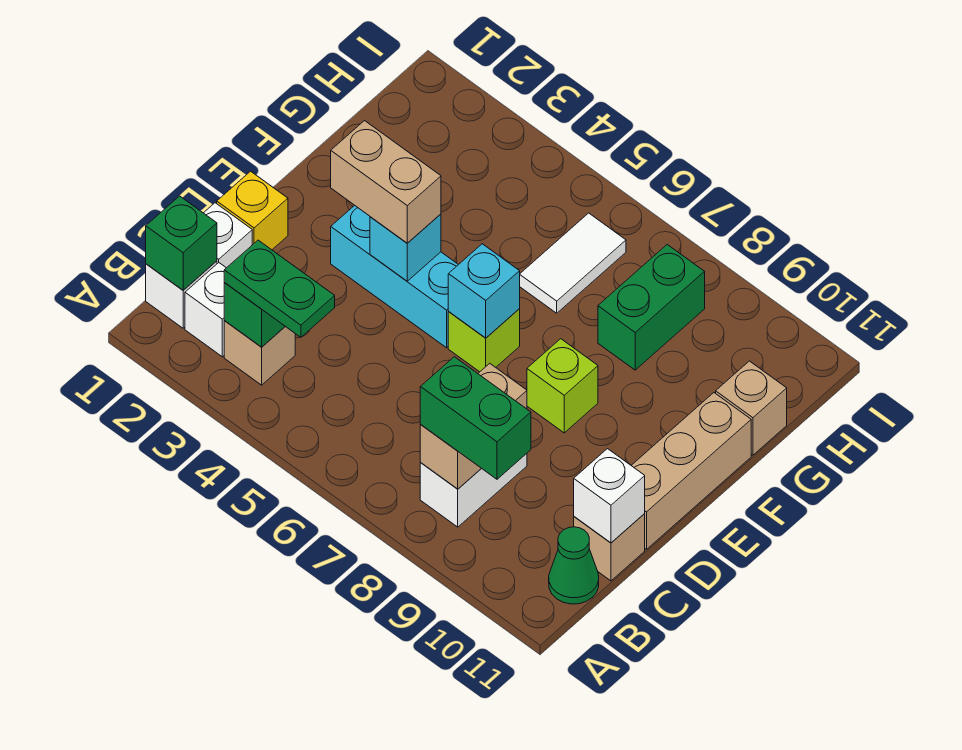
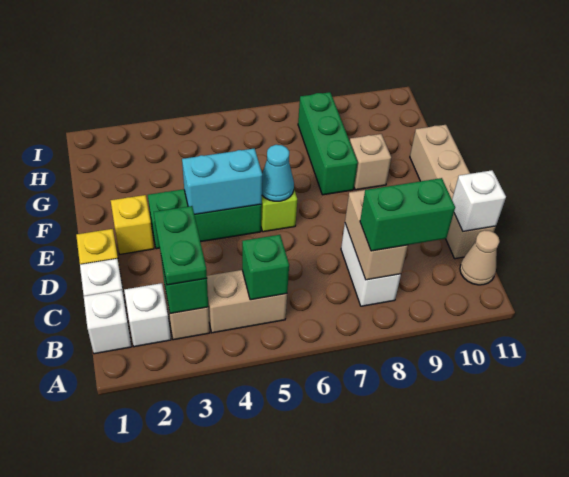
green 1x1 brick [146,196,217,290] -> green 1x1 brick moved to [242,235,289,300]
green 1x2 plate [224,240,335,337] -> green 1x2 plate turned to [154,206,207,285]
green 1x1 cone [549,527,599,604] -> tan 1x1 cone [460,230,500,285]
none -> yellow 1x1 brick [111,195,154,254]
cyan 1x3 brick [331,205,458,348] -> green 1x3 brick [148,189,262,249]
tan 1x2 brick [331,121,441,243] -> tan 1x2 brick moved to [207,270,287,333]
cyan 1x1 brick [370,214,441,281] -> cyan 1x2 brick [182,148,262,215]
cyan 1x1 brick [448,244,520,338] -> cyan 1x1 cone [262,145,294,201]
lime 1x1 brick [527,339,598,433] -> none
white 1x2 tile [520,213,626,313] -> none
green 1x2 brick [598,245,705,370] -> green 1x3 brick [298,92,358,195]
tan 1x1 brick [716,361,787,455] -> tan 1x1 brick moved to [350,134,391,190]

